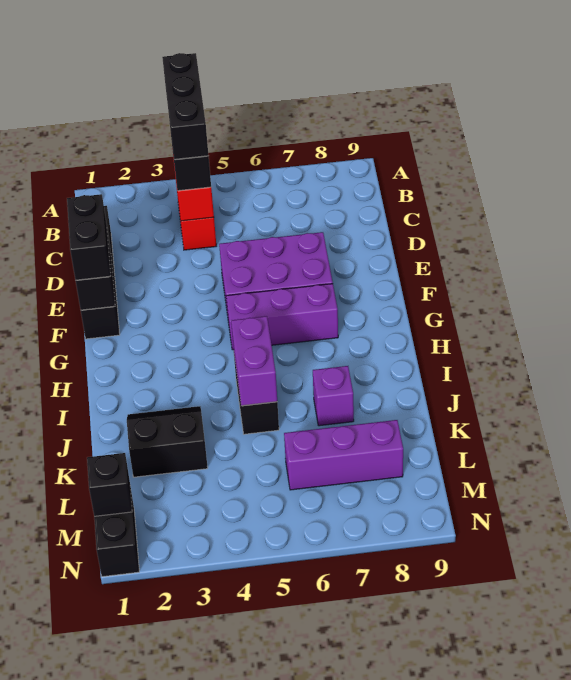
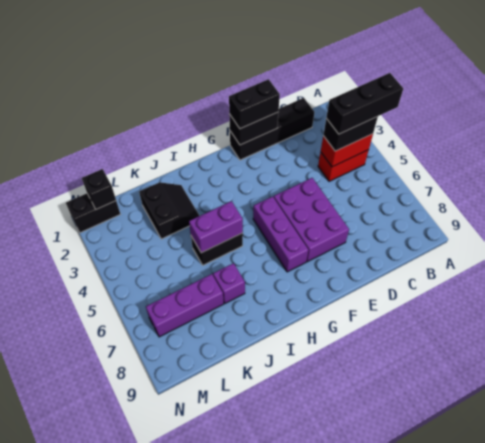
purple 1x3 brick [284,420,403,490] -> purple 1x3 brick turned to [146,274,224,337]

